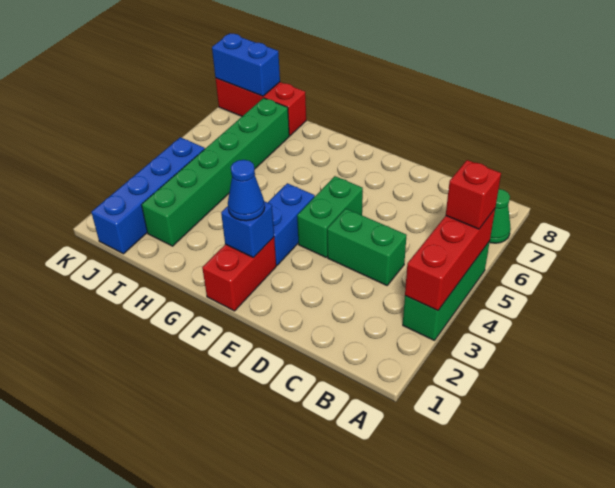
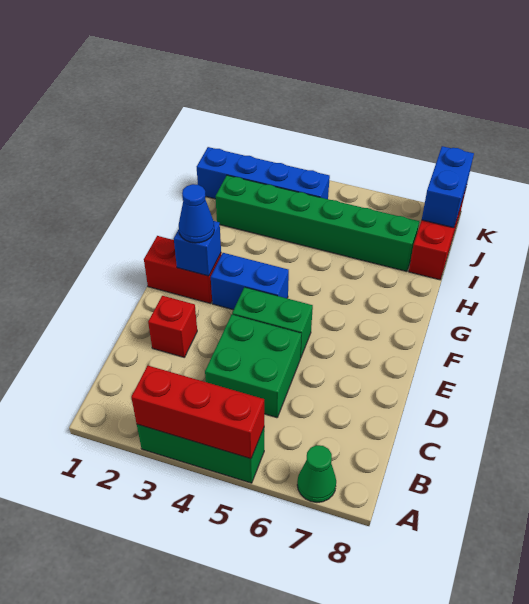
red 1x1 brick [446,160,501,229] -> red 1x1 brick moved to [148,296,197,357]
green 1x2 brick [327,209,407,285] -> green 2x2 brick [205,314,301,418]

